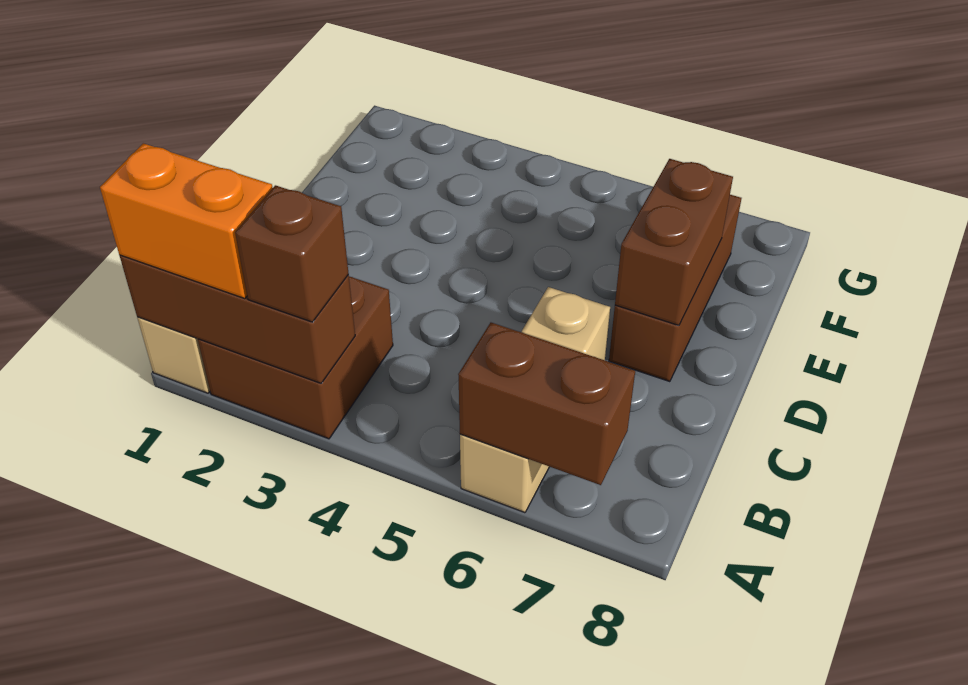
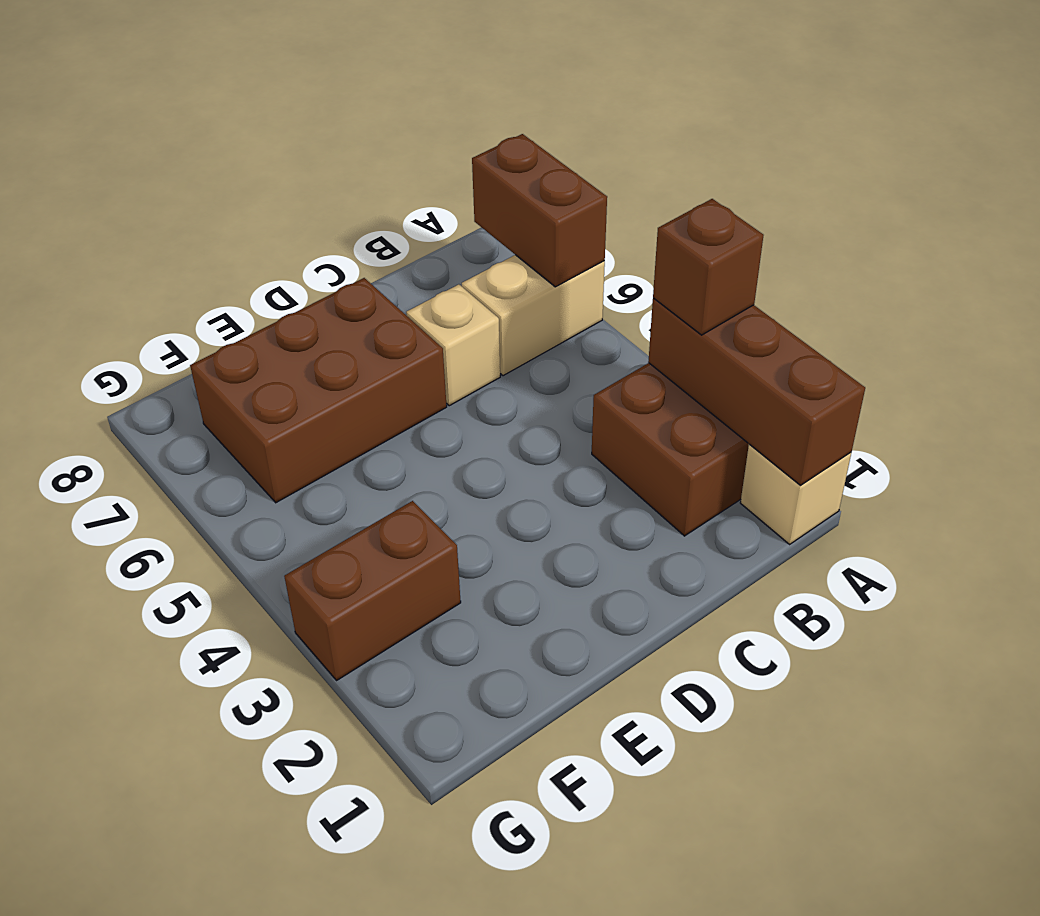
orange 1x2 brick [100,143,272,299] -> none
brown 1x3 brick [609,195,741,382] -> brown 2x3 brick [190,278,447,503]
brown 1x2 brick [615,159,733,325] -> brown 1x2 brick moved to [284,501,461,680]

